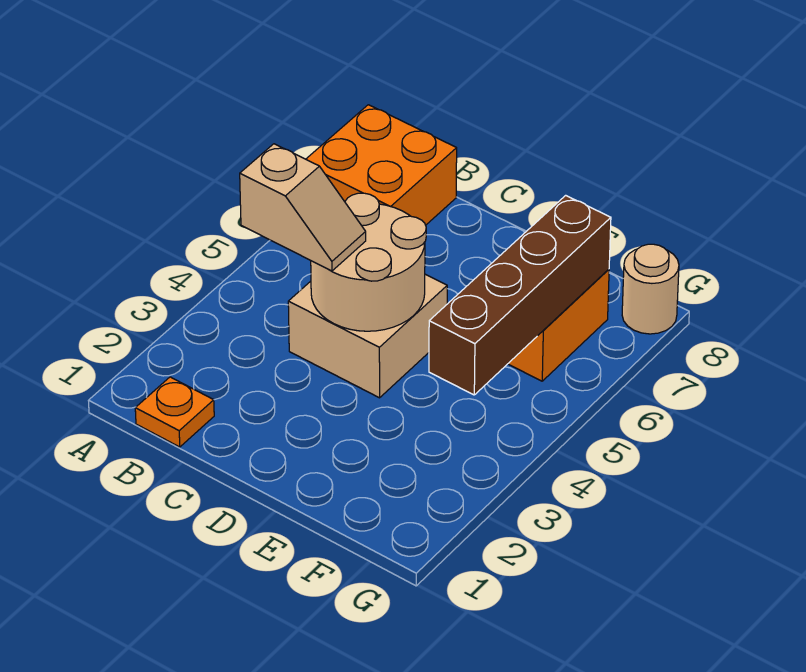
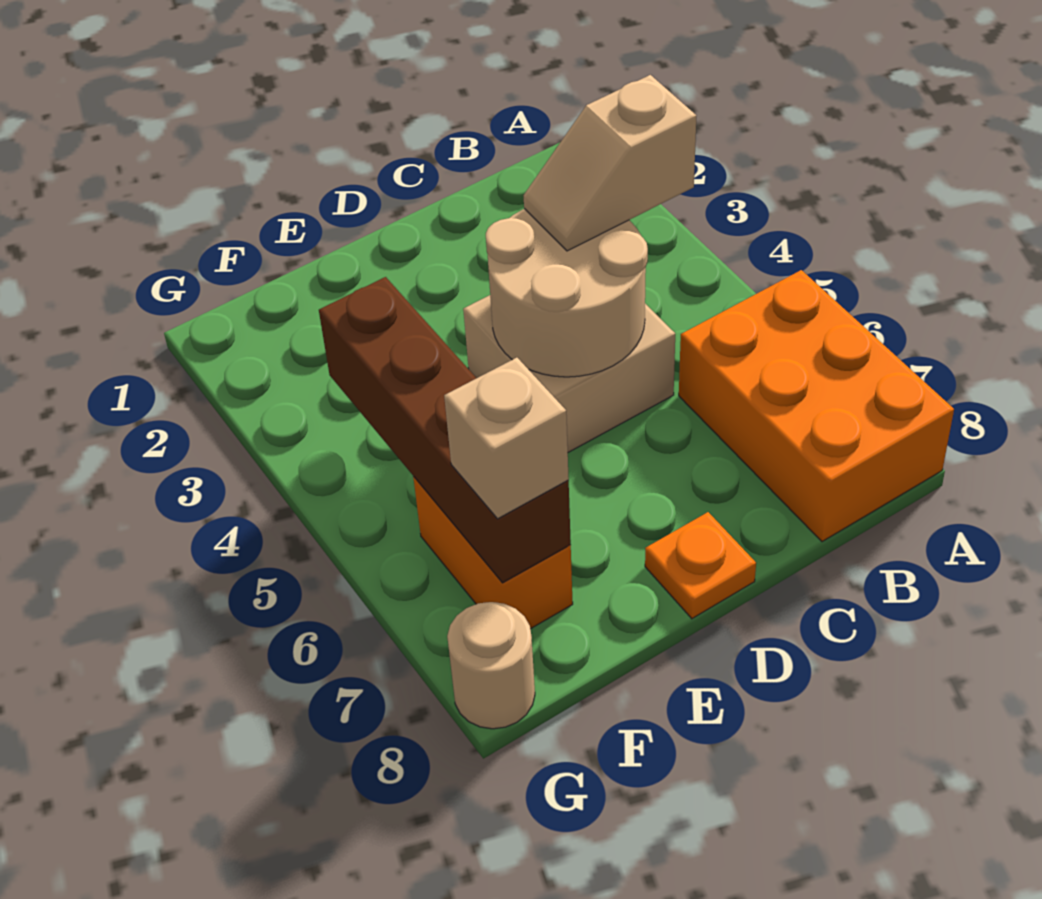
orange 2x2 brick [306,105,457,225] -> orange 2x3 brick [679,270,954,542]
orange 1x1 plate [135,377,214,447] -> orange 1x1 plate moved to [645,512,756,619]
none -> tan 1x1 brick [444,358,569,519]

